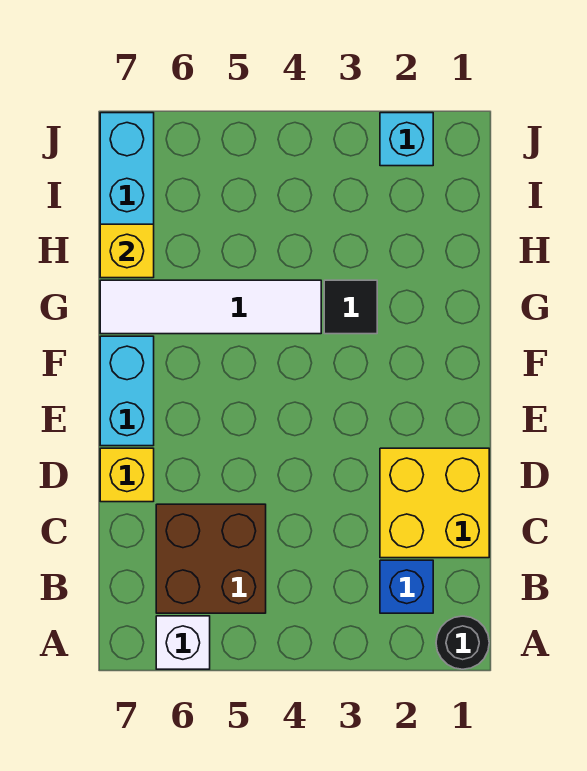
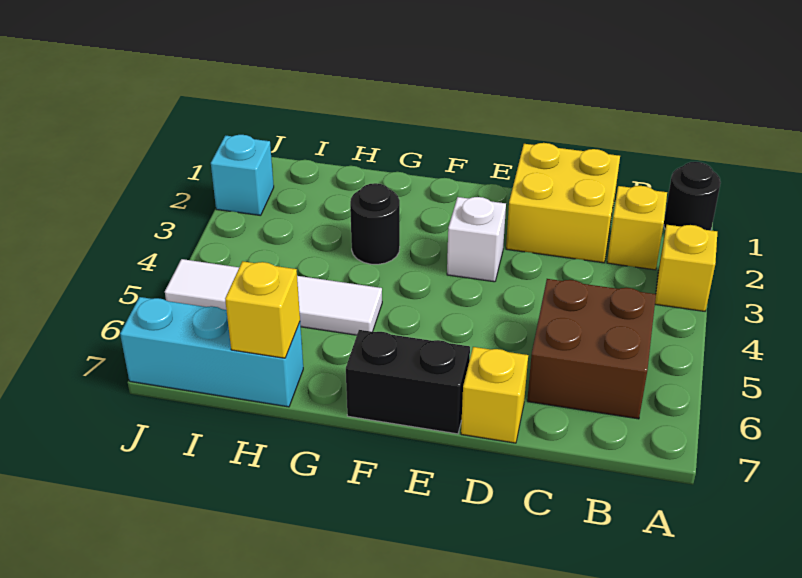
none -> yellow 1x1 brick [655,225,717,311]
white 1x1 brick [156,616,210,669] -> white 1x1 brick moved to [447,197,506,282]
blue 1x1 brick [380,560,433,613] -> yellow 1x1 brick [607,186,667,270]
cyan 1x2 brick [100,336,154,446] -> black 1x2 brick [346,330,470,434]
black 1x1 tile [324,280,377,334] -> black 1x1 round brick [350,183,400,264]
white 1x4 tile [100,280,321,334] -> white 1x4 tile turned to [165,259,382,335]

